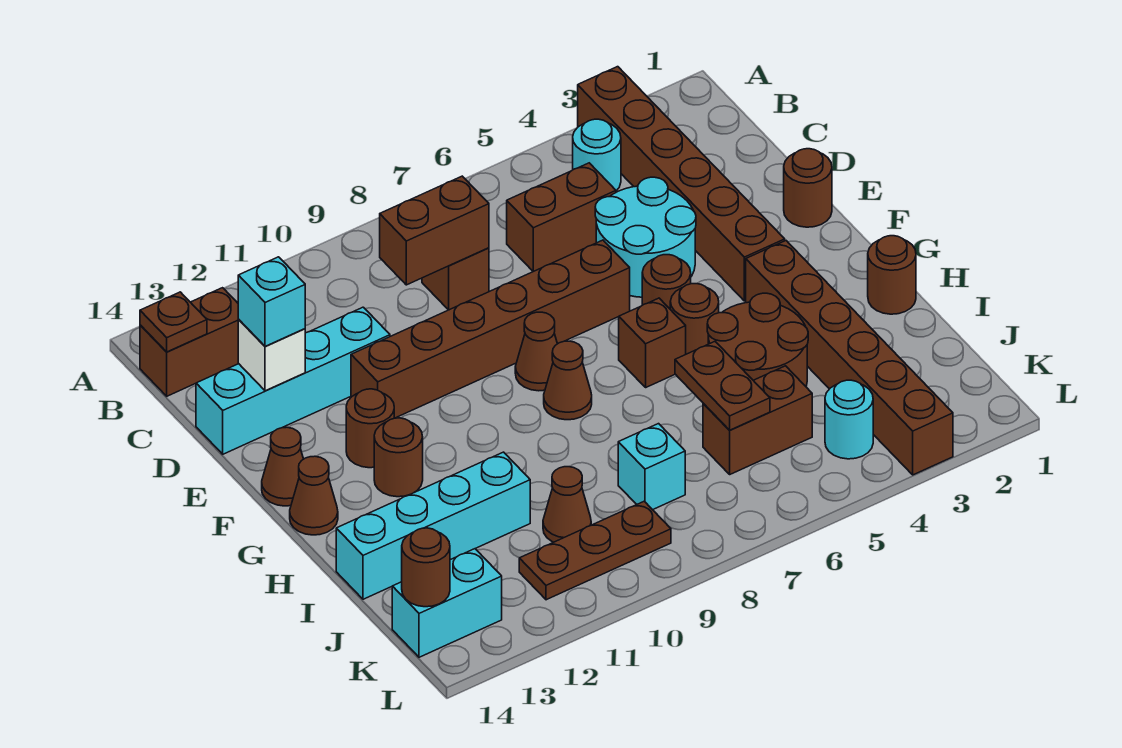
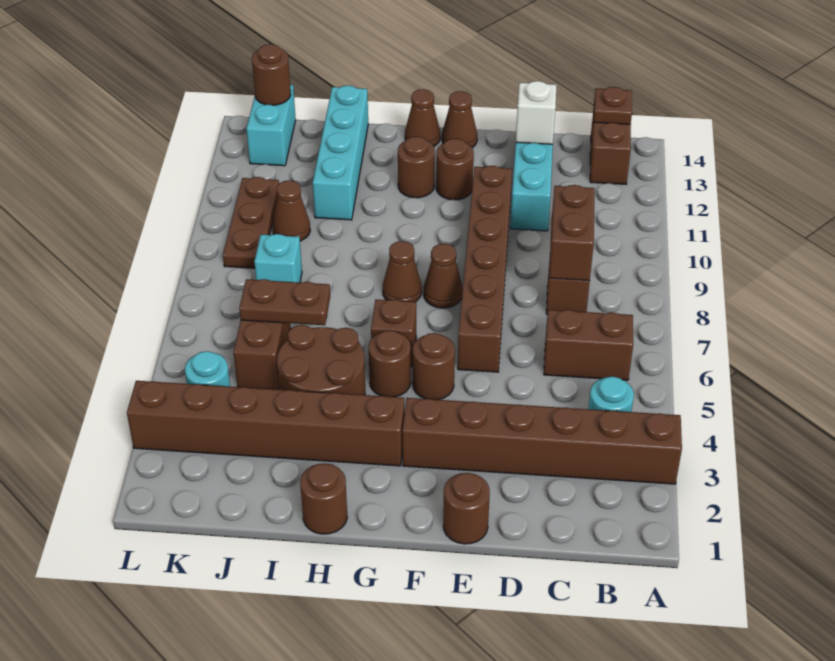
brown 1x2 brick [507,163,616,271] -> brown 1x2 brick turned to [544,310,633,380]
cyan 2x2 round brick [595,177,696,297] -> none
cyan 1x1 brick [238,257,305,346] -> none

